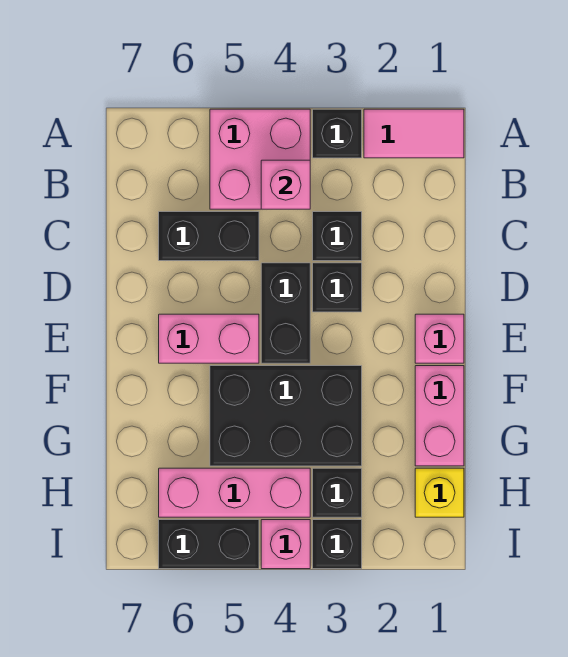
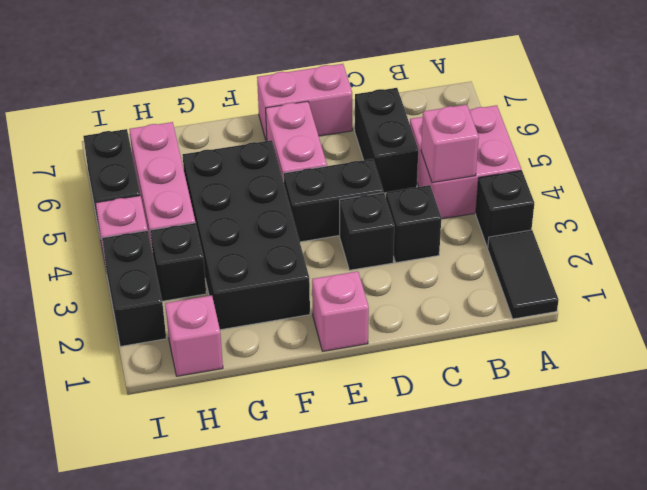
pink 1x2 tile [364,109,464,158] -> black 1x2 tile [488,230,558,319]
pink 1x2 brick [415,366,464,466] -> pink 1x2 brick moved to [257,64,352,141]
black 2x3 brick [210,366,362,466] -> black 2x4 brick [182,140,310,330]
yellow 1x1 brick [415,468,464,517] -> pink 1x1 brick [165,296,223,376]
black 1x1 brick [313,520,362,569] -> black 1x2 brick [102,230,166,346]

